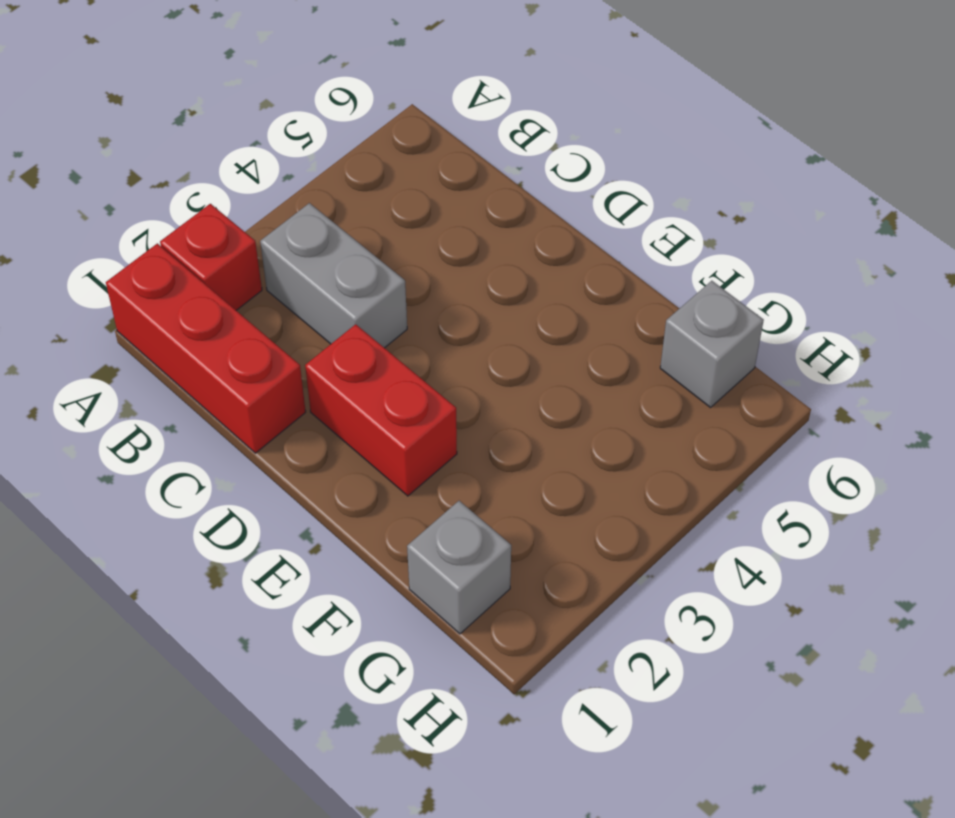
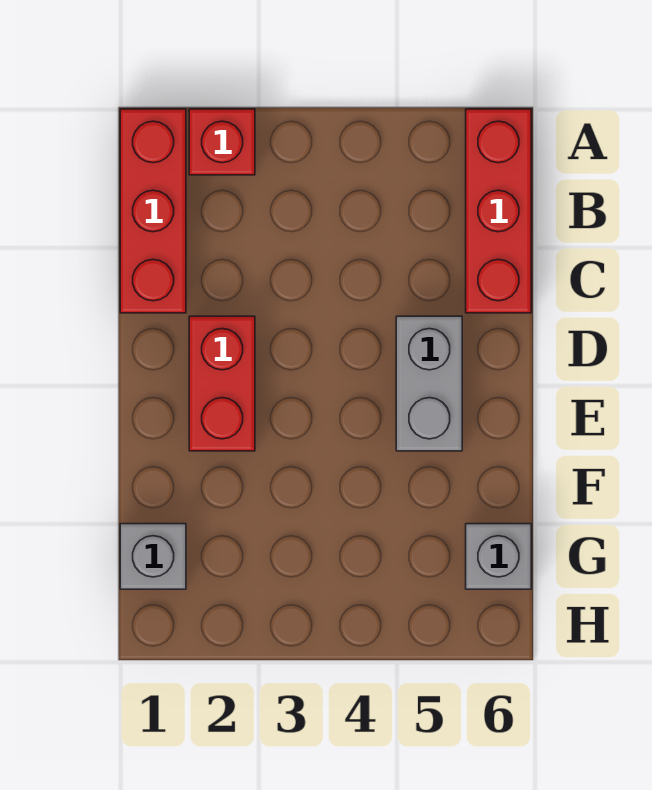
none -> red 1x3 brick [466,109,531,313]
grey 1x2 brick [260,203,407,348] -> grey 1x2 brick moved to [396,316,462,451]

